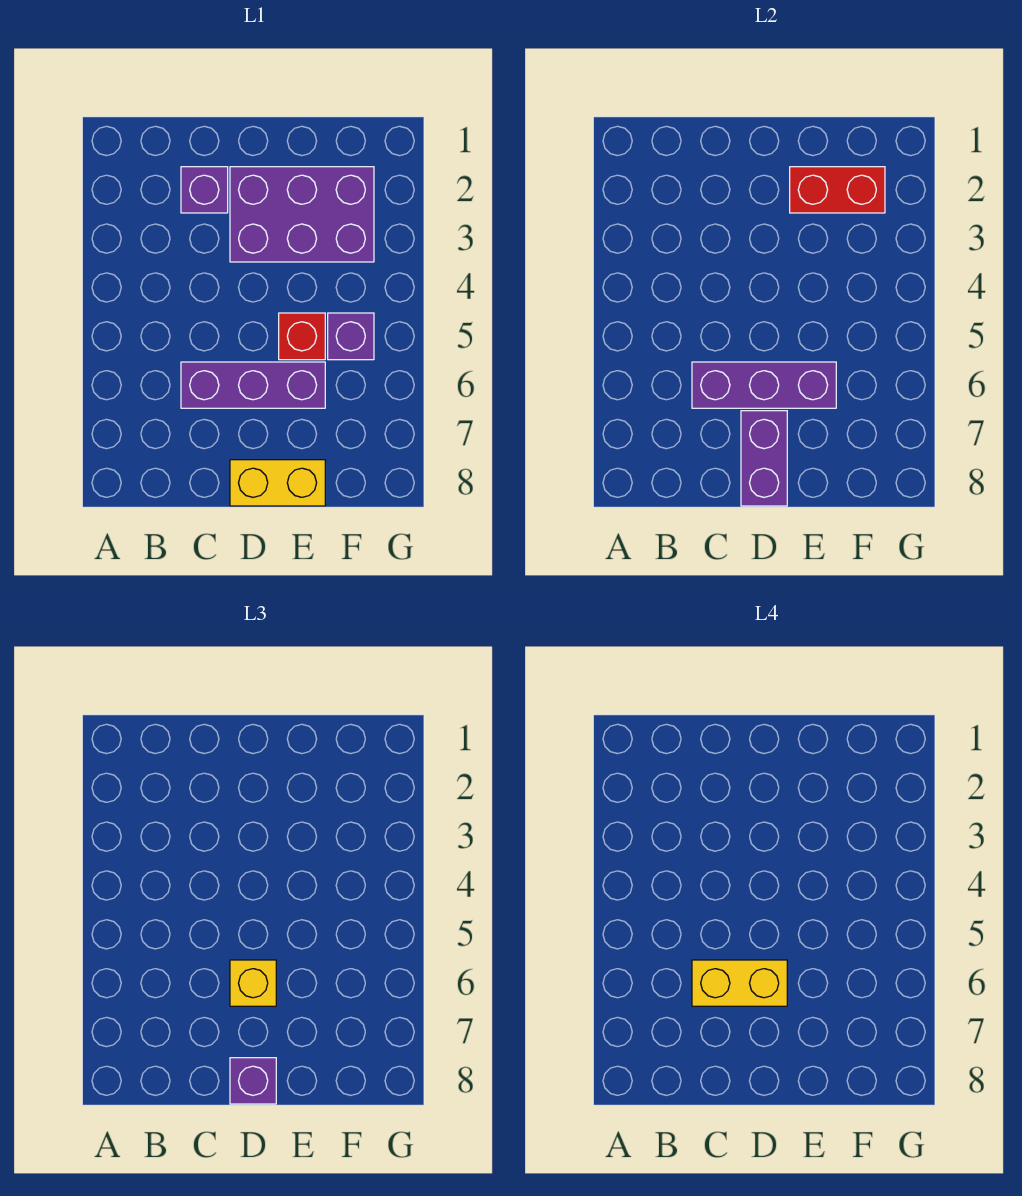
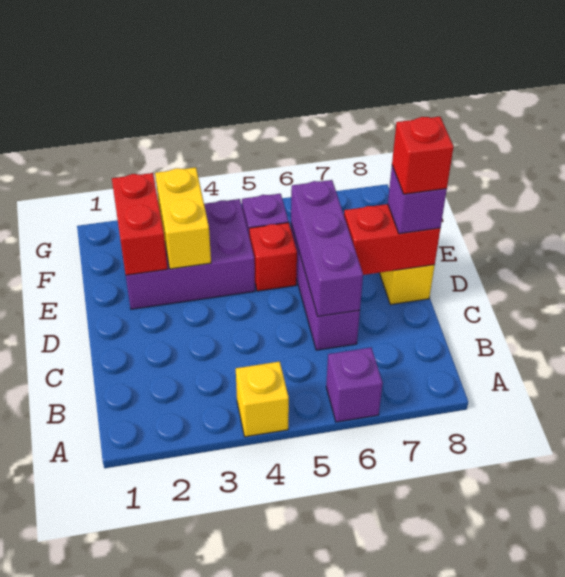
purple 1x1 brick [181,167,228,213] -> purple 1x1 brick moved to [326,348,383,422]
yellow 1x2 brick [692,960,787,1006] -> yellow 1x2 brick moved to [155,167,211,269]
purple 2x3 brick [230,167,374,262] -> purple 2x3 brick turned to [126,199,255,309]
yellow 1x1 brick [230,960,276,1006] -> yellow 1x1 brick moved to [236,362,289,437]
purple 1x2 brick [741,411,787,506] -> red 1x2 brick [344,204,440,275]
none -> red 1x1 brick [392,117,454,194]

